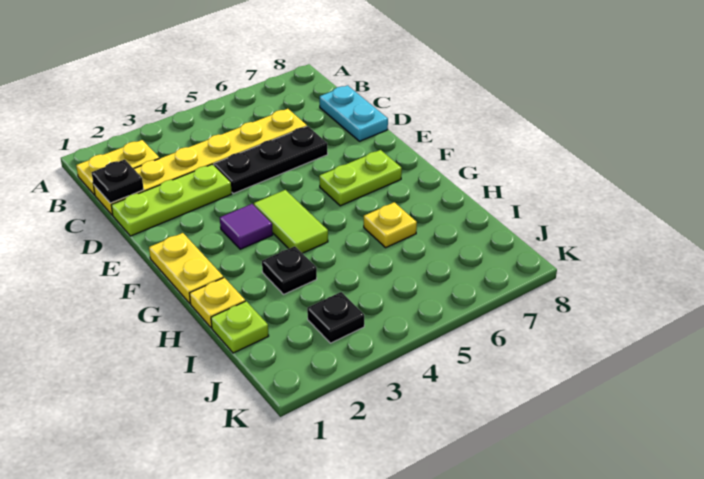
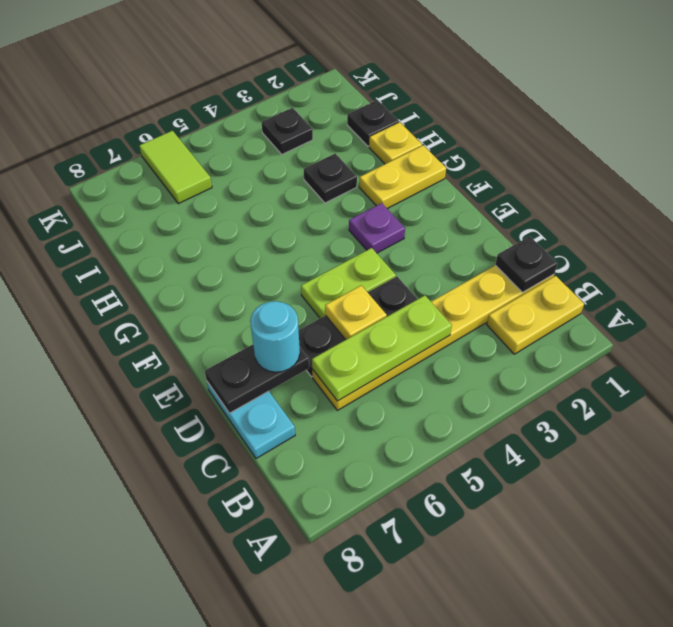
lime 1x3 plate [111,164,232,236] -> lime 1x3 plate moved to [312,295,452,401]
none -> black 1x2 plate [205,345,309,413]
none -> cyan 1x1 round brick [250,301,300,372]
yellow 1x2 plate [149,233,223,303] -> yellow 1x2 plate turned to [359,145,446,209]
purple 1x1 tile [220,204,273,249] -> purple 1x1 plate [349,203,405,253]
lime 1x2 tile [254,190,328,253] -> lime 1x2 tile moved to [139,131,212,204]
lime 1x2 plate [319,150,402,206] -> lime 1x2 plate moved to [301,248,396,318]
yellow 1x1 plate [364,202,417,247] -> yellow 1x1 plate moved to [325,285,387,340]
lime 1x1 plate [211,301,269,353] -> black 1x1 plate [347,100,399,146]

